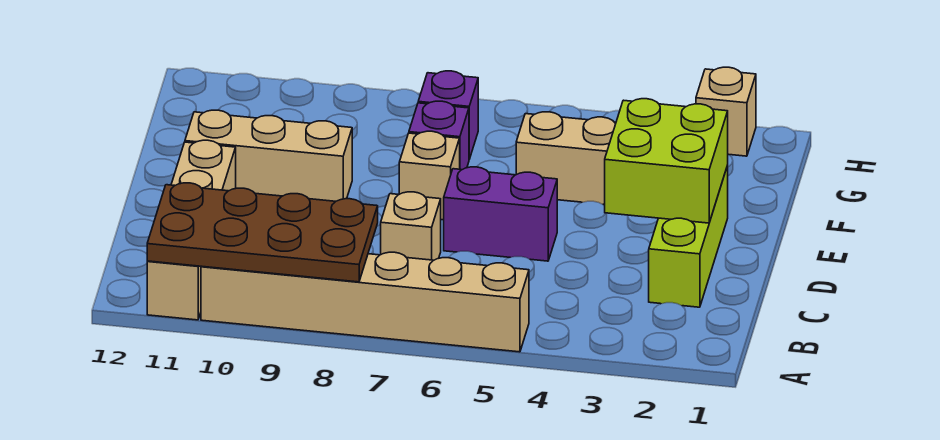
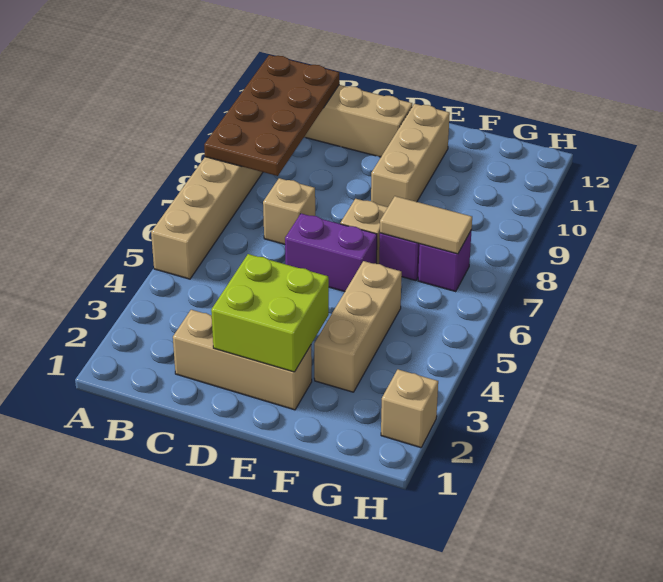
lime 1x3 brick [649,166,728,307] -> tan 1x3 brick [173,310,312,410]
purple 1x2 brick [444,167,557,261] -> purple 1x2 brick turned to [285,214,377,292]
none -> tan 1x2 tile [380,196,472,254]

